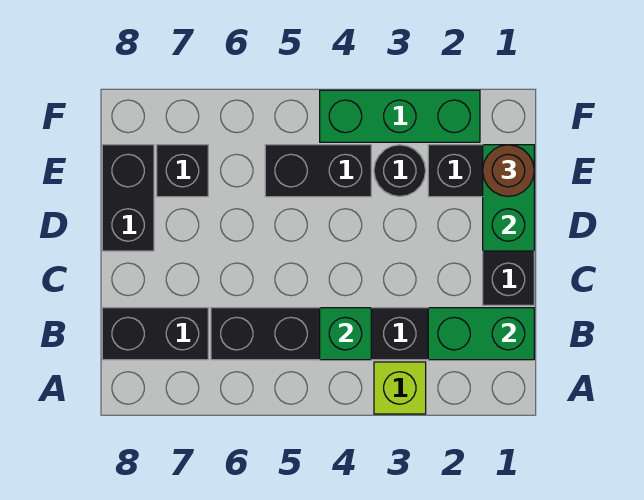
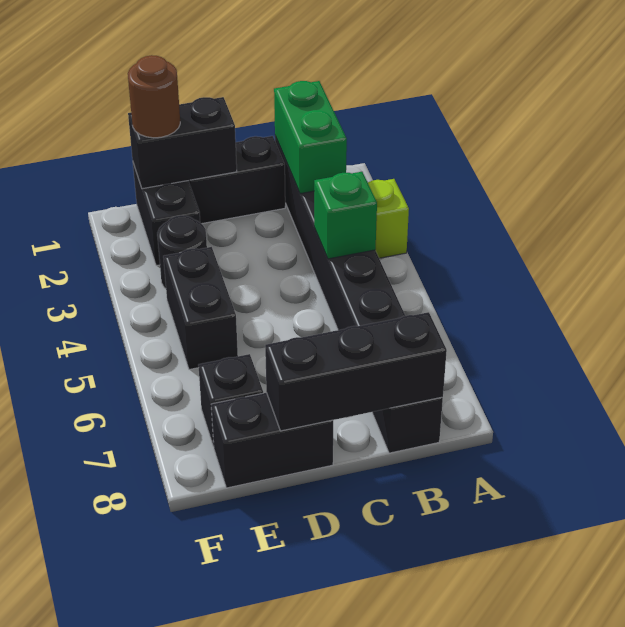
none -> black 1x3 brick [265,312,447,431]
green 1x2 brick [483,145,534,251] -> black 1x2 brick [128,97,237,189]
green 1x3 brick [320,90,480,142] -> none

